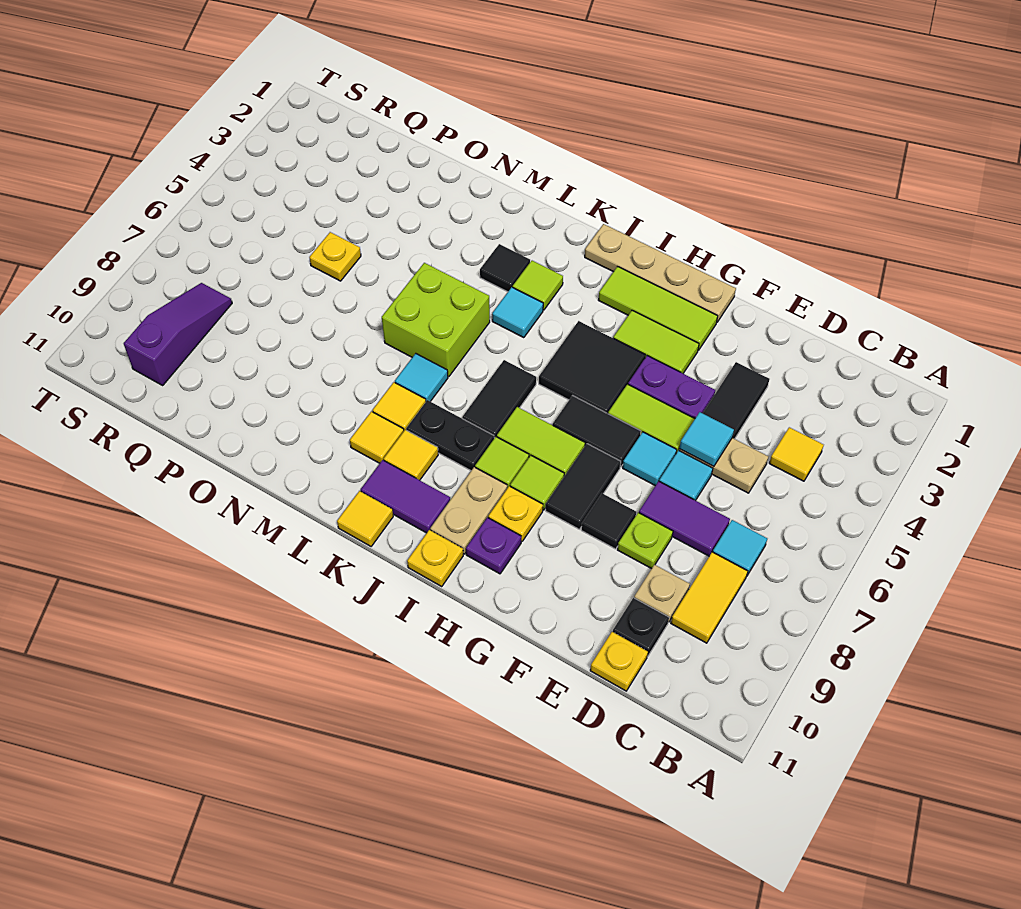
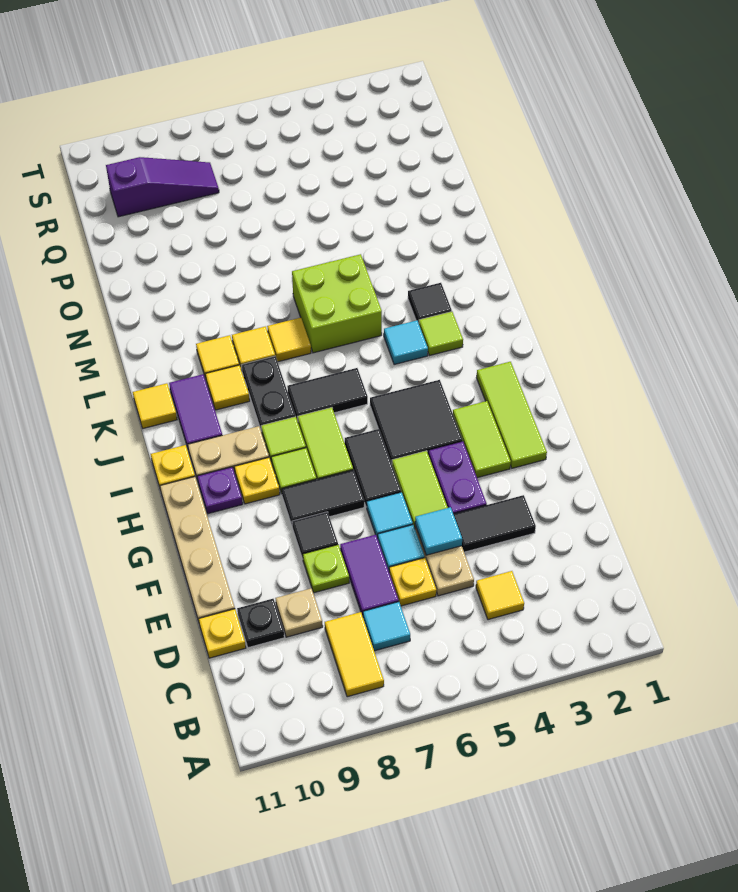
yellow 1x2 tile [671,552,748,643] -> yellow 1x2 tile turned to [325,612,384,697]
tan 1x4 plate [585,224,736,322] -> tan 1x4 plate moved to [160,477,235,622]
cyan 1x1 tile [395,354,448,402] -> yellow 1x1 tile [267,318,311,362]
yellow 1x1 plate [309,232,361,281] -> yellow 1x1 plate moved to [389,558,436,606]

